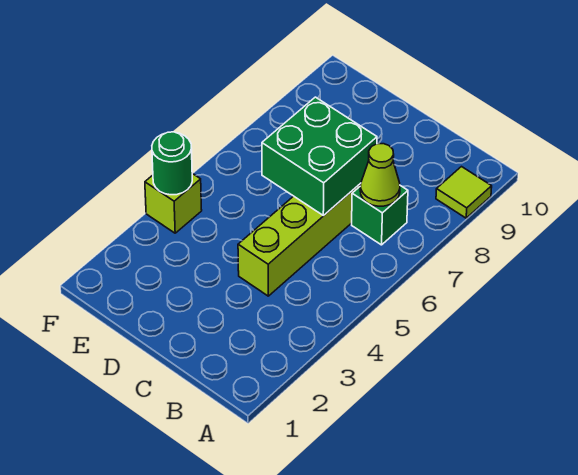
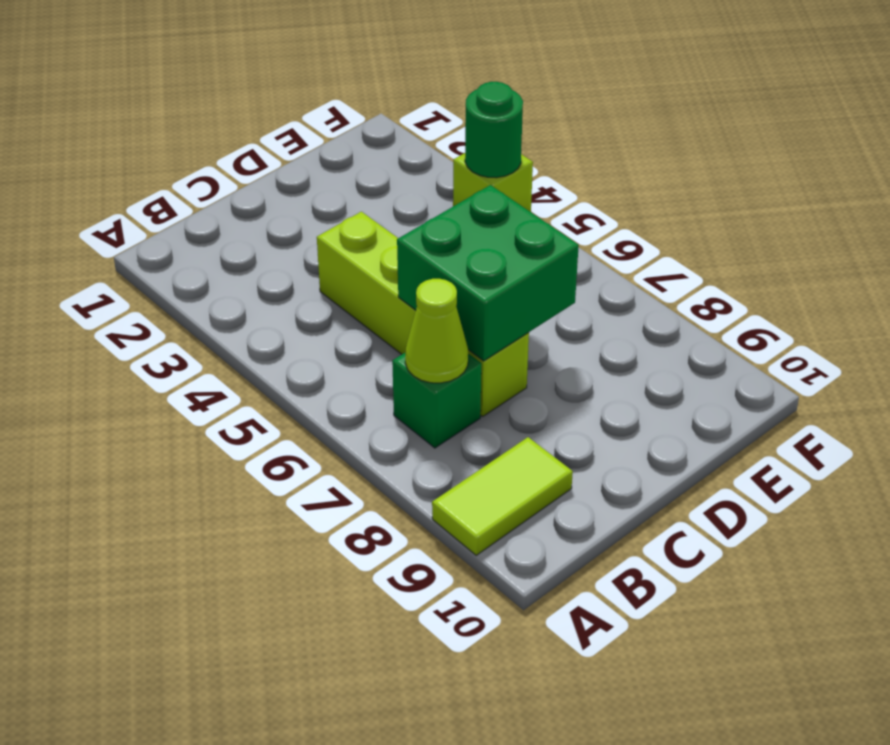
lime 1x1 tile [436,167,492,218] -> lime 1x2 tile [432,437,573,555]

